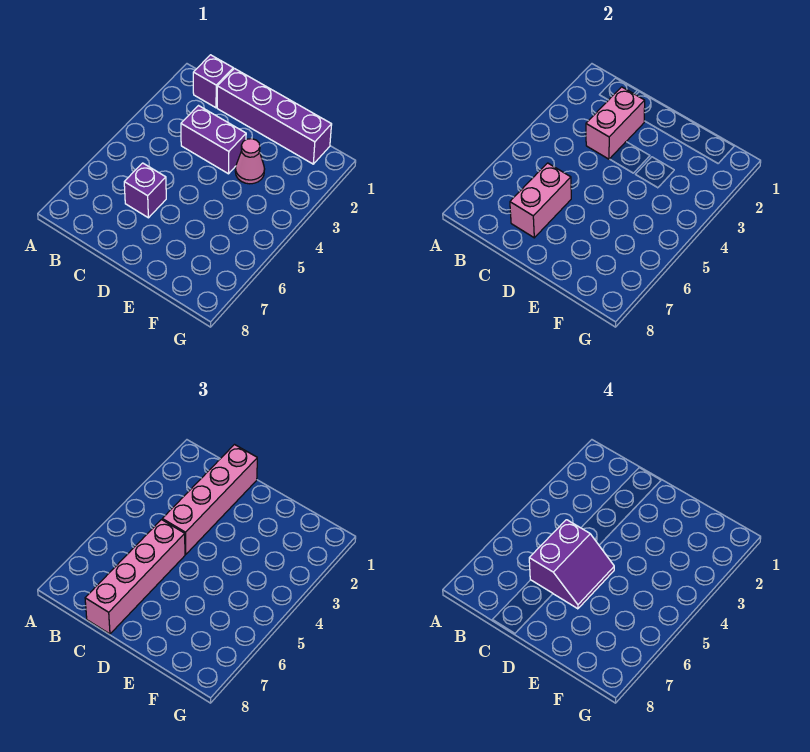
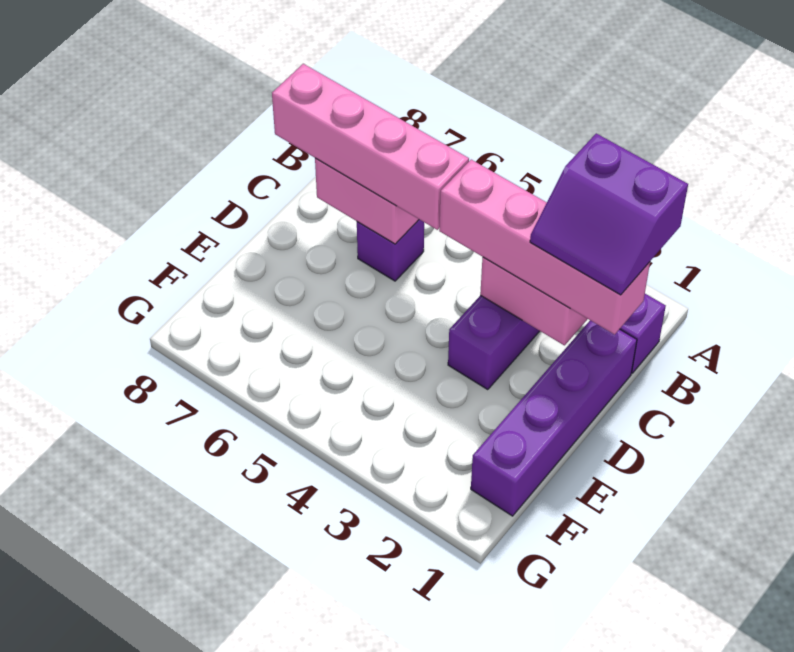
purple 2x2 slope [529,520,614,609] -> purple 2x2 slope moved to [530,133,688,295]
pink 1x1 cone [235,139,265,184] -> none

